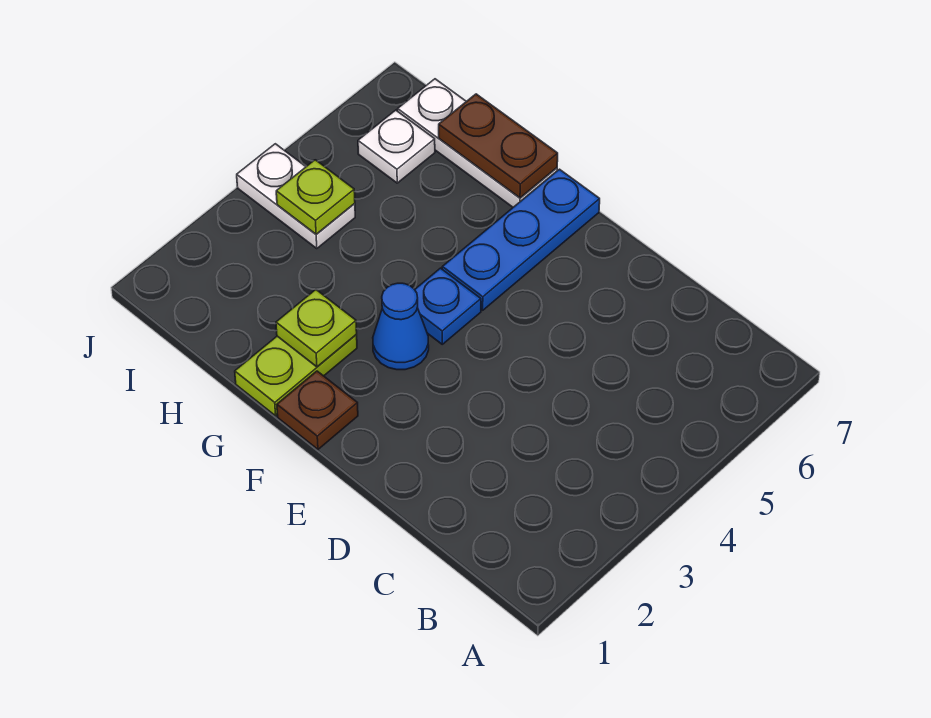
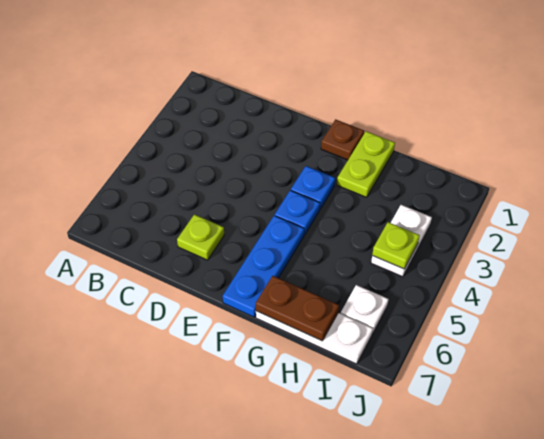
blue 1x1 cone [373,283,429,370] -> blue 1x1 plate [291,166,335,209]
lime 1x1 plate [276,290,357,367] -> lime 1x1 plate moved to [177,214,224,260]
white 1x2 plate [237,144,355,249] -> white 1x2 plate turned to [371,205,432,277]

